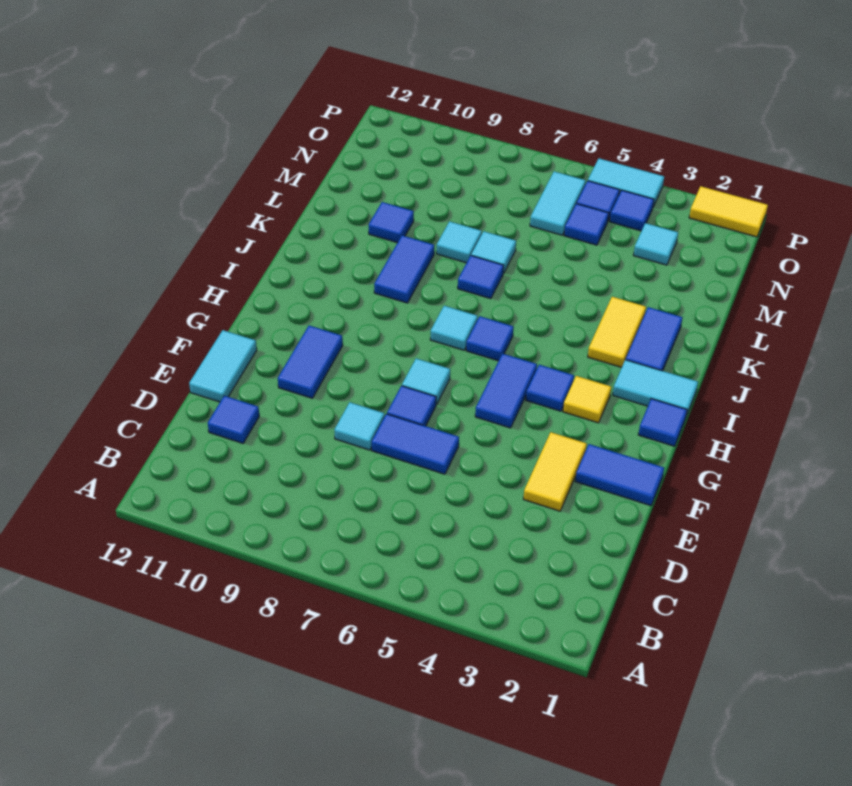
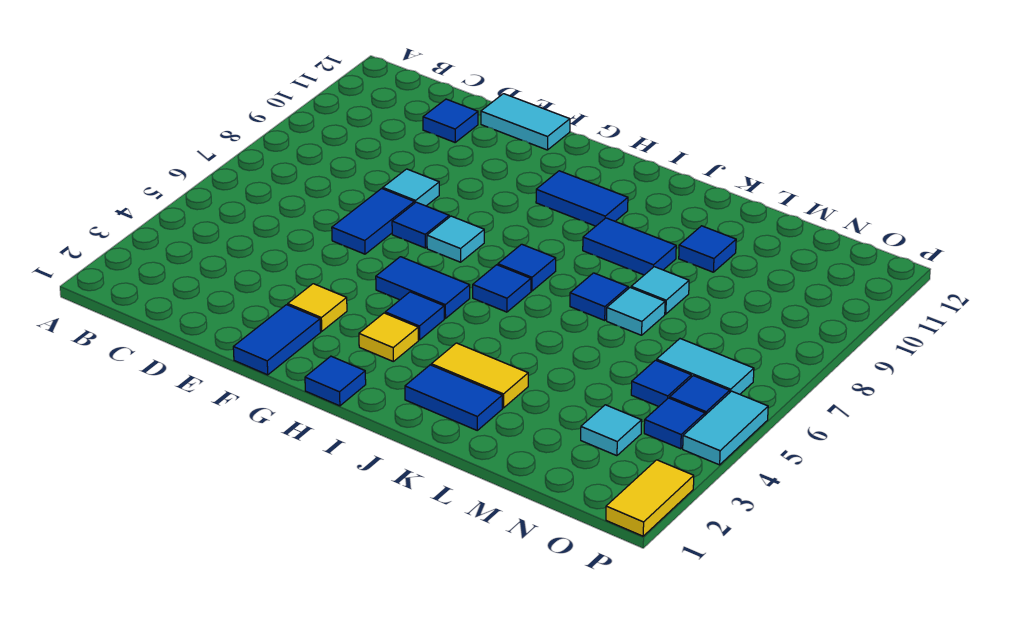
yellow 1x2 tile [523,432,587,511] -> yellow 1x1 tile [288,284,347,331]
blue 1x2 tile [278,326,343,398] -> blue 1x2 tile moved to [536,171,628,226]
cyan 1x2 tile [613,360,698,416] -> none
cyan 1x1 tile [430,306,478,350] -> blue 1x1 tile [498,244,556,291]

